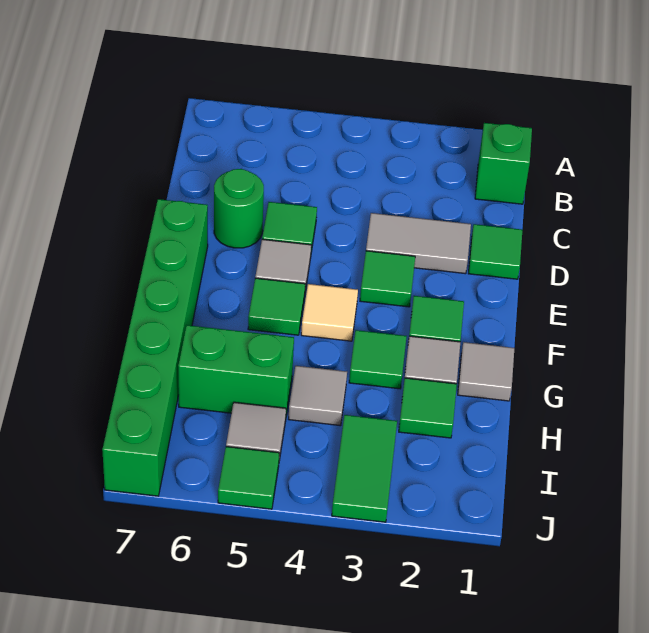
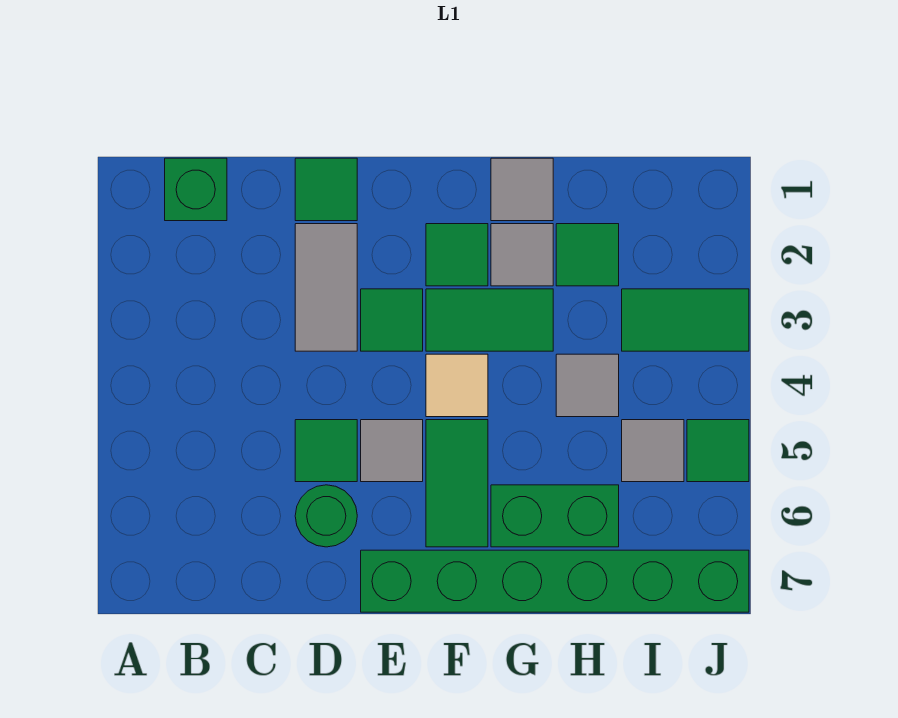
green 1x1 tile [248,278,305,335] -> green 1x2 tile [426,420,488,547]
green 1x1 tile [349,330,407,389] -> green 1x2 tile [426,289,553,351]
green 1x2 brick [178,325,294,415] -> green 1x2 brick turned to [491,485,619,547]

